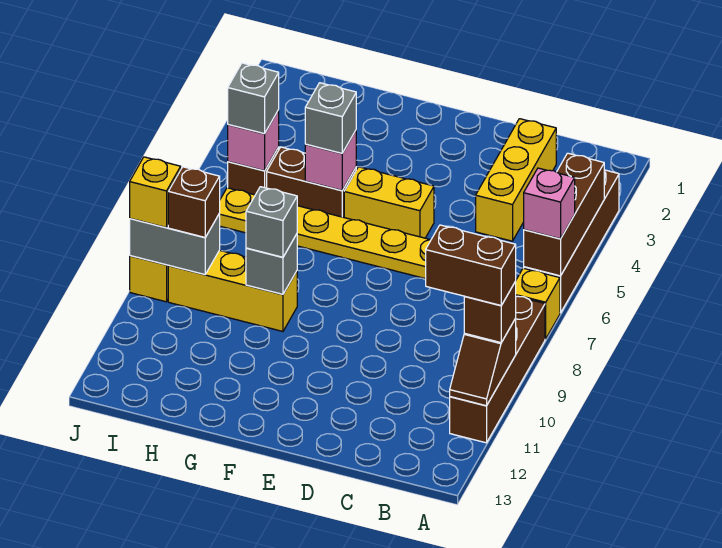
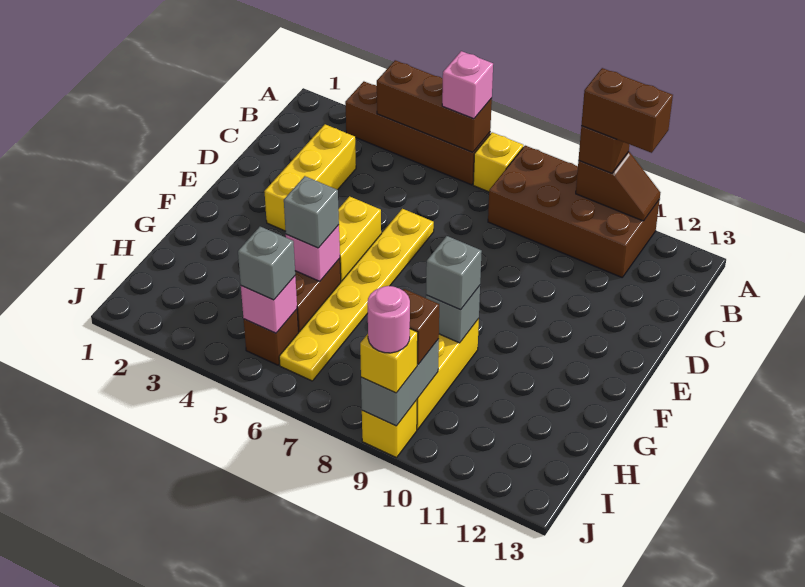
brown 1x4 brick [450,296,545,443] -> brown 2x4 brick [488,146,660,277]
brown 1x2 brick [426,225,516,306] -> brown 1x2 brick turned to [581,68,673,153]
yellow 1x3 brick [476,119,556,241] -> yellow 1x3 brick turned to [264,124,356,231]
none -> pink 1x1 round brick [367,286,410,353]

